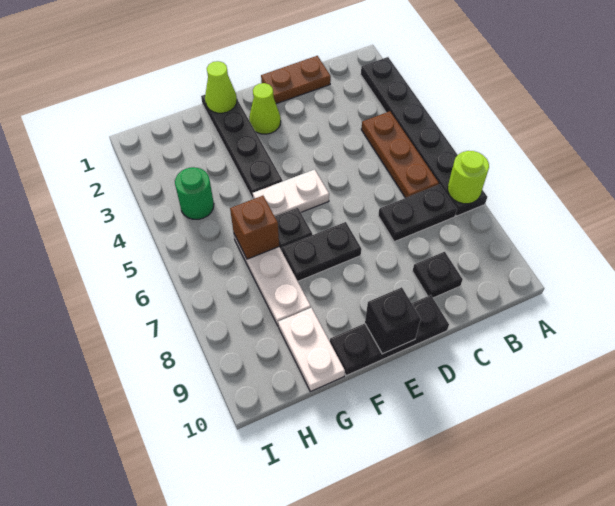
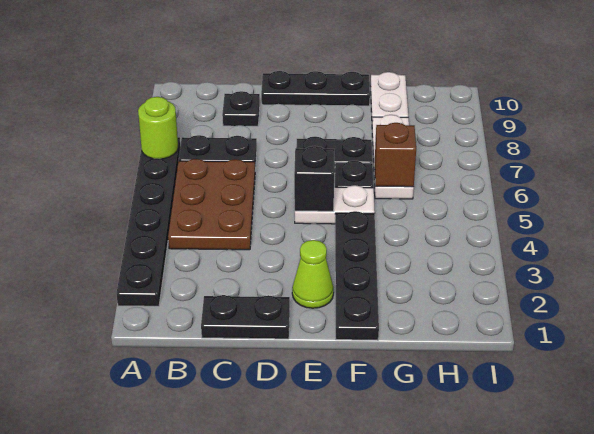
brown 1x3 plate [361,111,439,198] -> brown 2x3 plate [168,159,255,250]
brown 1x2 plate [261,56,331,104] -> black 1x2 plate [201,295,290,339]
black 1x1 brick [365,287,421,354] -> black 1x1 brick moved to [294,146,334,211]
lime 1x1 cone [205,61,237,113] -> none
green 1x1 round brick [175,167,214,219] -> none

